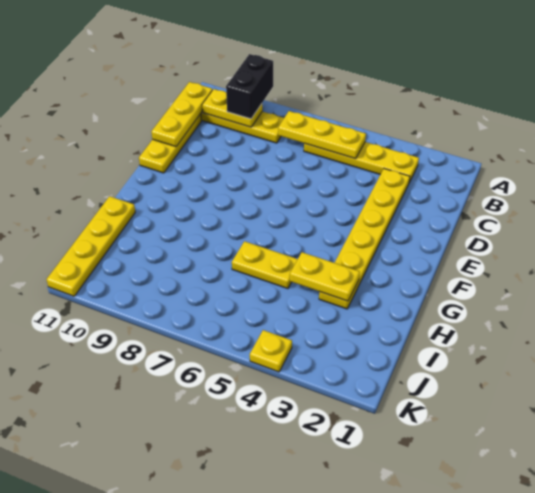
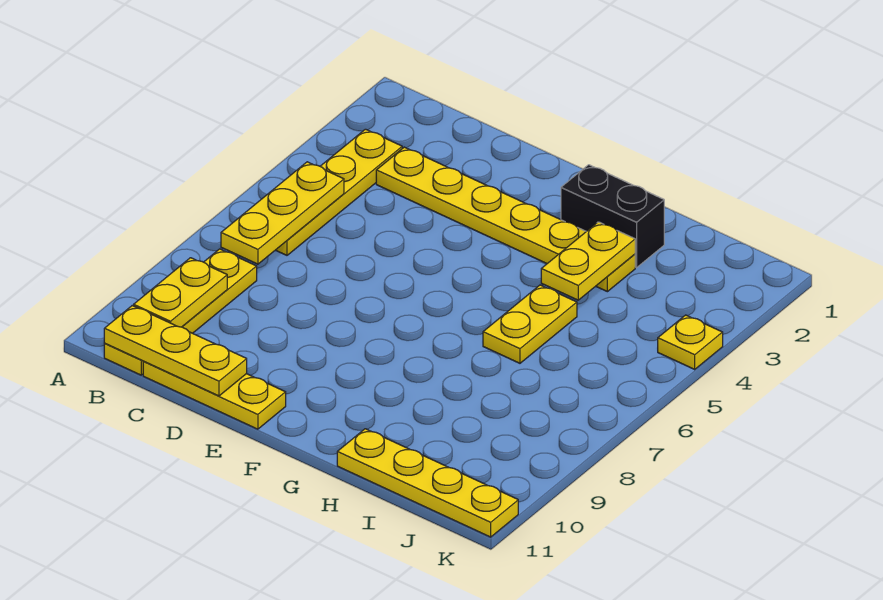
black 1x2 brick [226,54,273,119] -> black 1x2 brick moved to [561,165,664,268]

